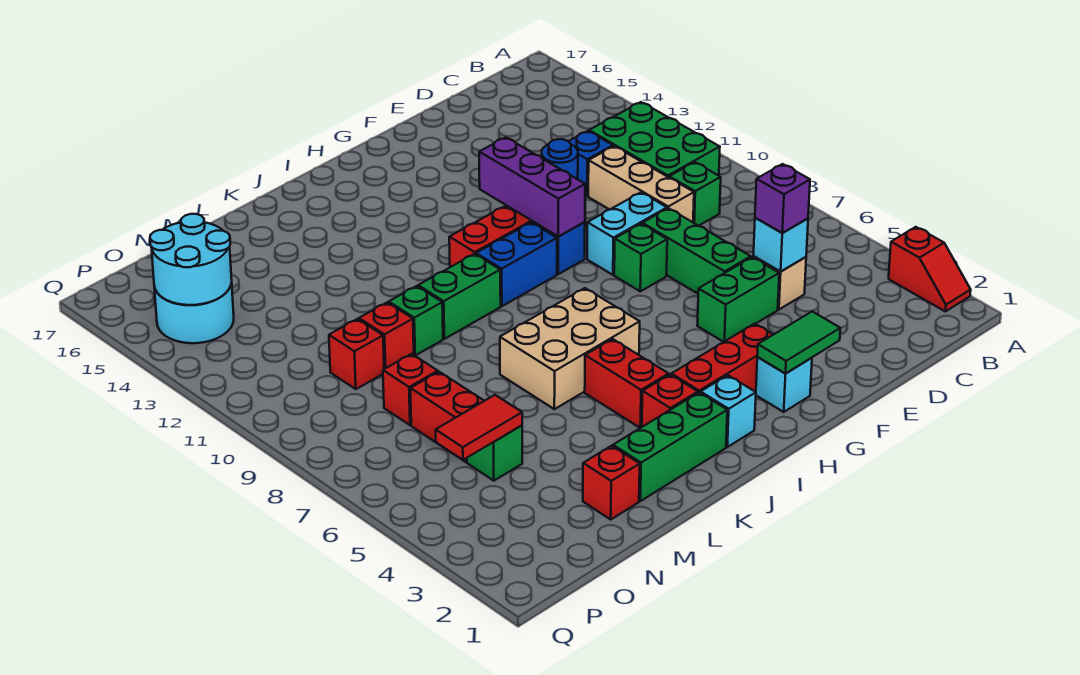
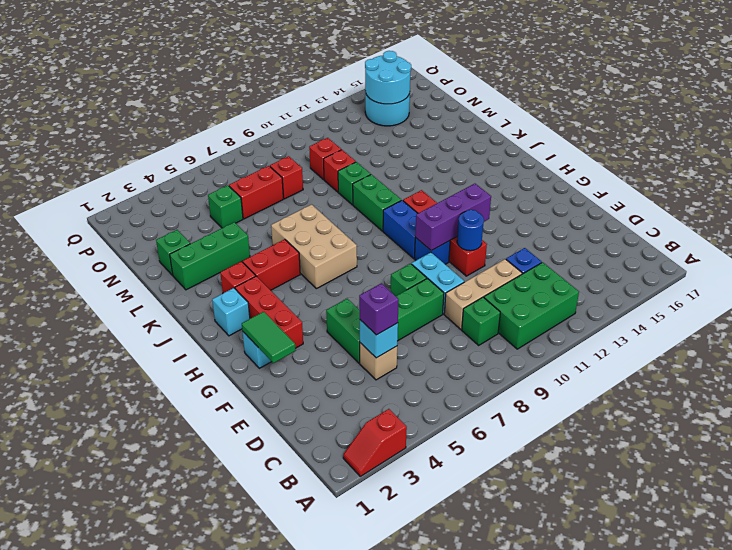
green 1x3 brick [613,393,727,501] -> green 1x3 brick turned to [170,222,250,290]
red 1x1 brick [583,446,640,519] -> green 1x1 brick [156,230,190,275]
red 1x2 tile [436,395,522,460] -> none

